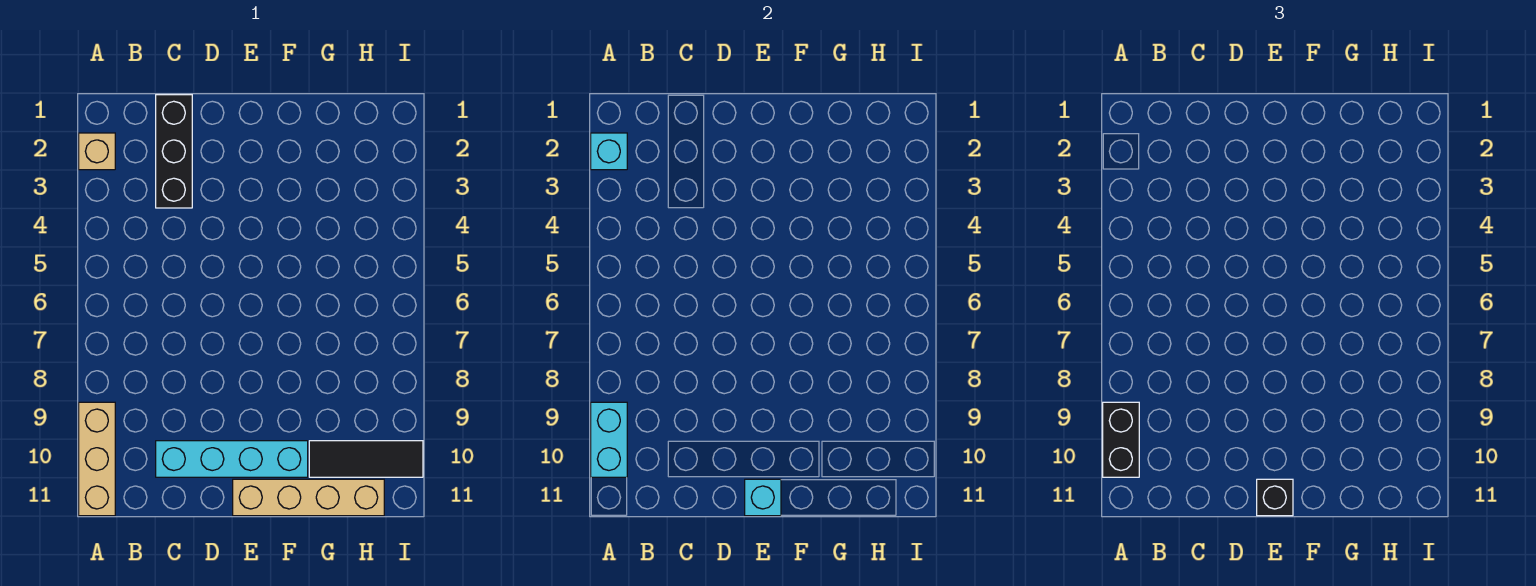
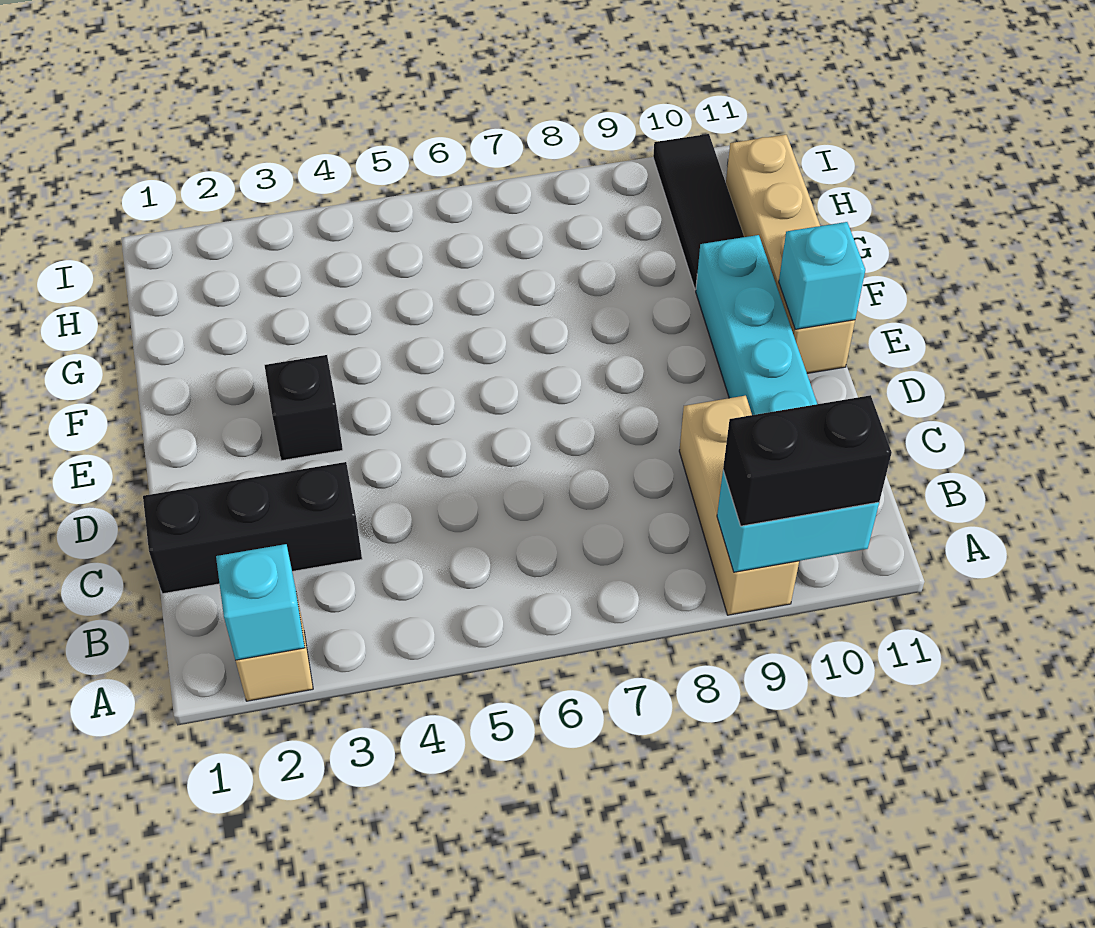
tan 1x3 brick [79,402,115,516] -> tan 1x3 brick turned to [679,396,799,615]
black 1x1 brick [1257,479,1293,516] -> black 1x1 brick moved to [265,355,343,461]

